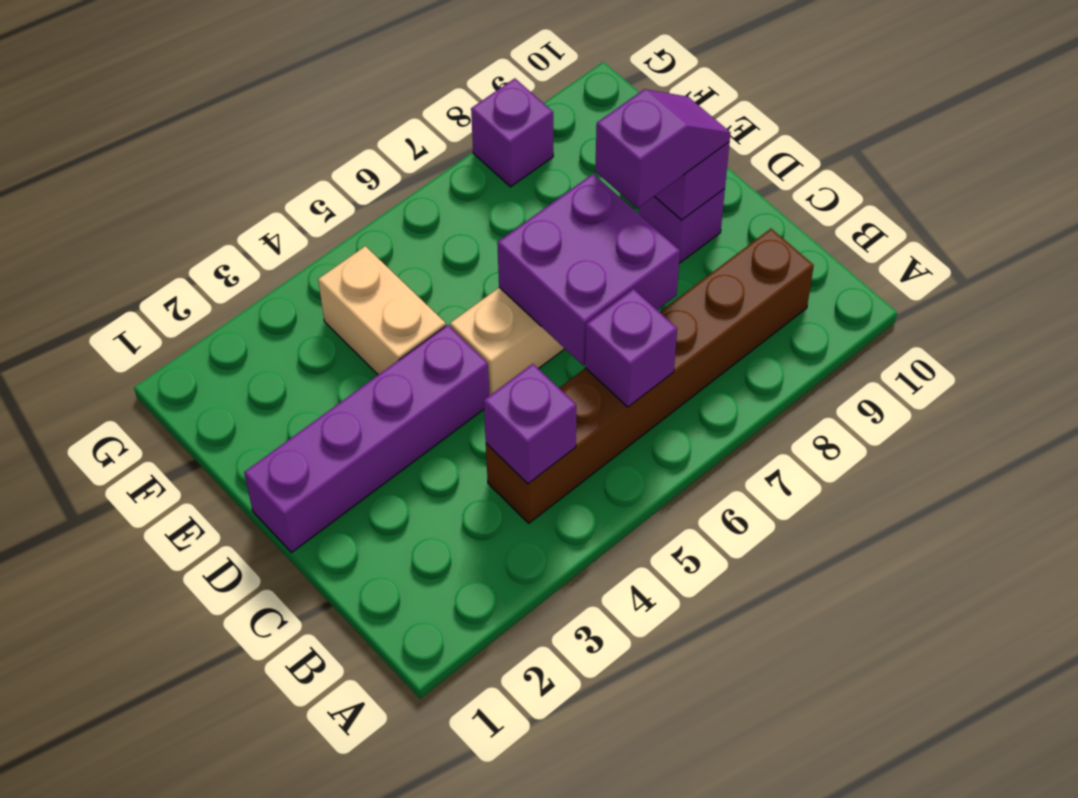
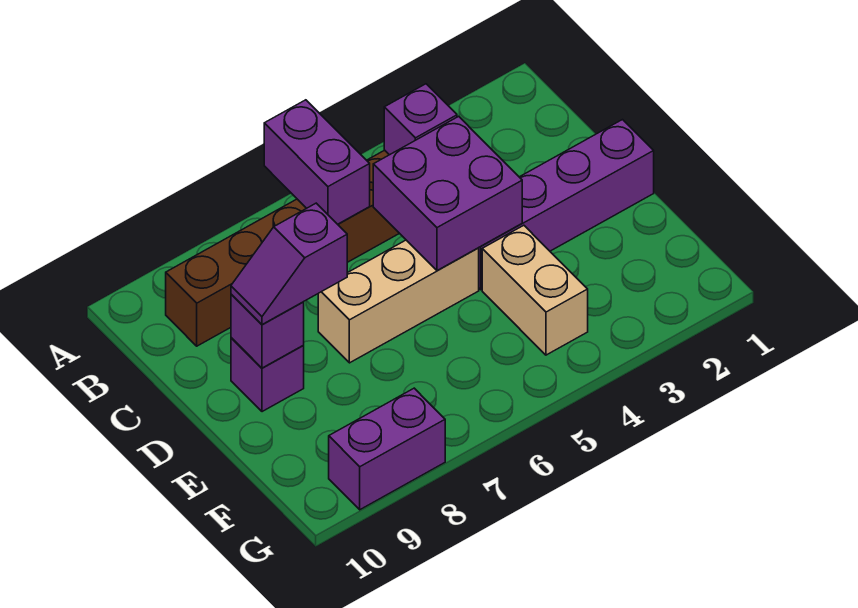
purple 1x1 brick [585,289,677,407] -> purple 1x2 brick [264,100,370,224]
purple 2x2 brick [497,174,680,365] -> purple 2x2 brick moved to [373,116,522,271]
purple 1x1 brick [471,78,553,187] -> purple 1x2 brick [329,388,445,510]

